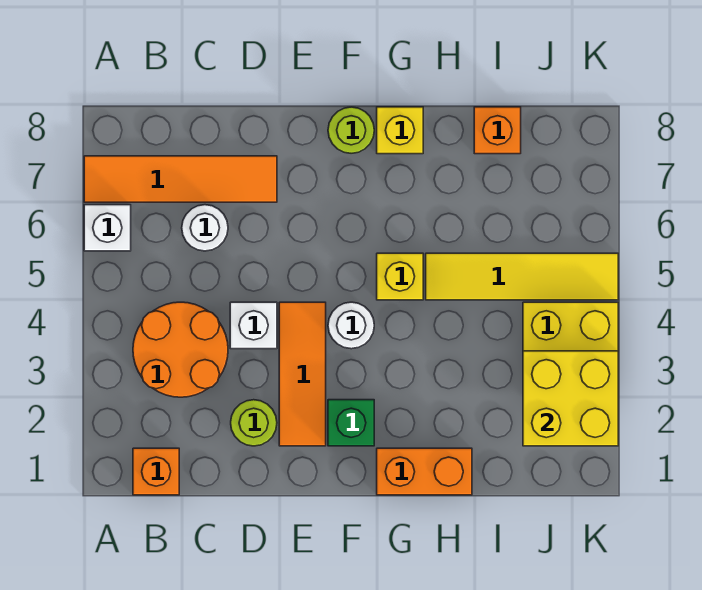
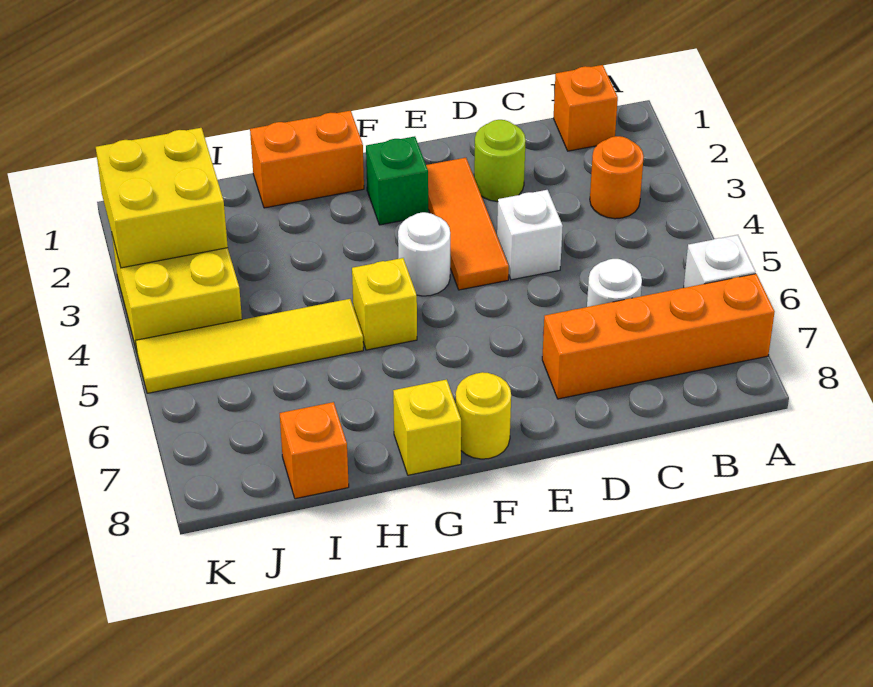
orange 1x4 tile [84,156,277,202] -> orange 1x4 brick [542,274,775,399]
orange 2x2 round brick [133,302,228,397] -> orange 1x1 round brick [590,136,644,219]
lime 1x1 round brick [328,107,374,153] -> yellow 1x1 round brick [456,372,511,459]

